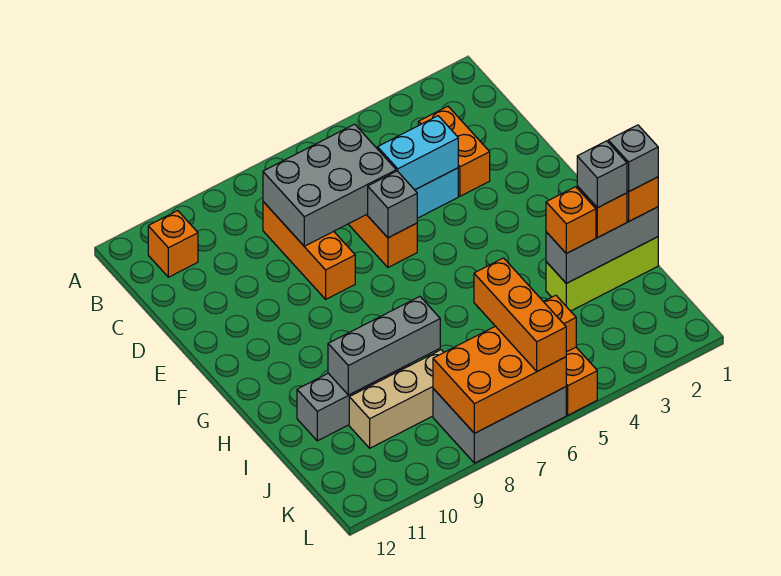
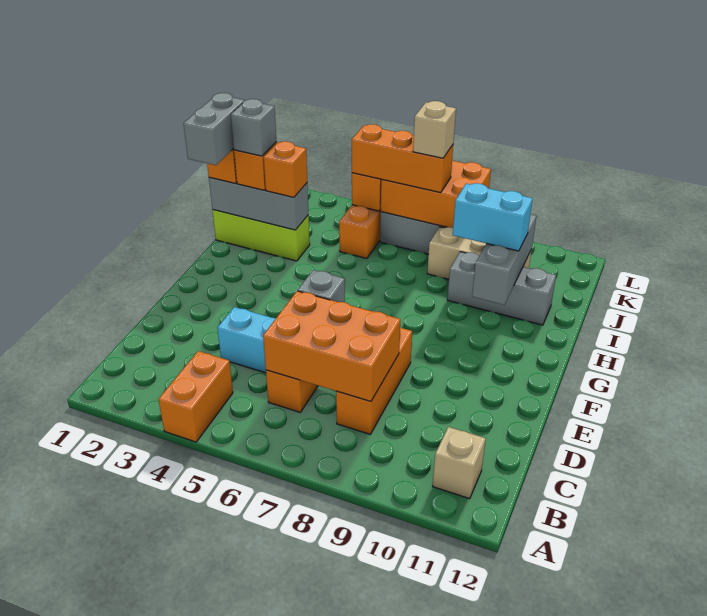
orange 1x1 brick [148,211,198,277] -> tan 1x1 brick [433,427,486,499]
orange 1x2 brick [418,106,490,196] -> orange 1x2 brick moved to [158,351,233,442]
grey 2x3 brick [263,124,396,246] -> orange 2x3 brick [263,291,400,402]
cyan 1x2 brick [377,116,458,190] -> cyan 1x2 brick moved to [453,183,533,251]
grey 1x1 brick [608,125,658,192] -> grey 1x2 brick [183,93,245,165]
grey 1x3 brick [328,297,440,395] -> grey 1x3 brick turned to [472,214,536,305]
orange 1x3 brick [474,258,566,371] -> orange 1x3 brick turned to [352,124,453,193]
none -> tan 1x1 brick [413,101,456,158]

